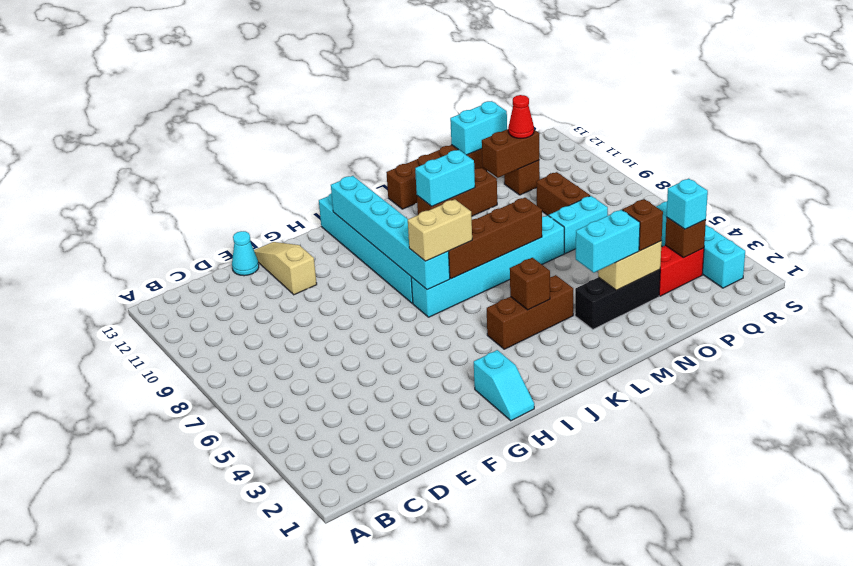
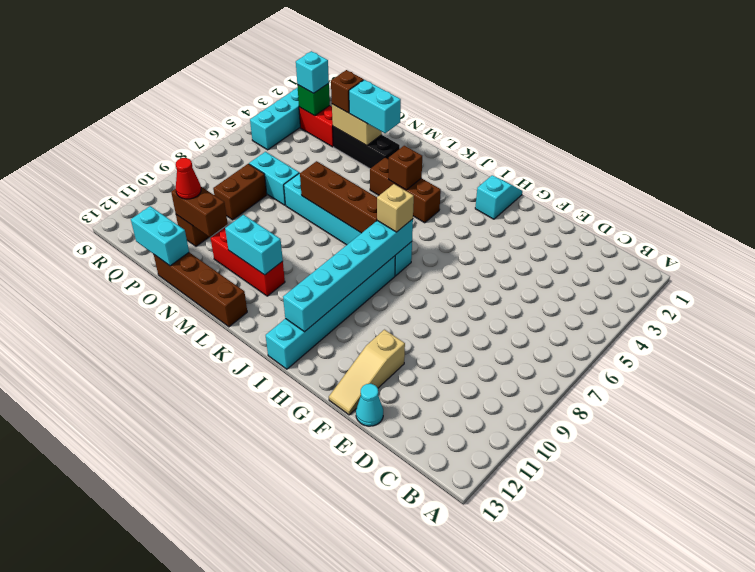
tan 1x2 brick [408,199,472,261] -> tan 1x1 brick [377,184,414,232]
brown 1x3 brick [417,168,497,216] -> red 1x3 brick [211,226,285,296]
brown 1x1 brick [665,217,706,258] -> green 1x1 brick [297,83,330,116]

